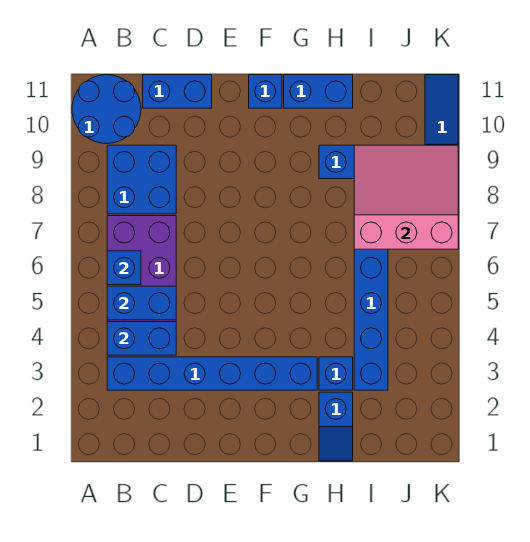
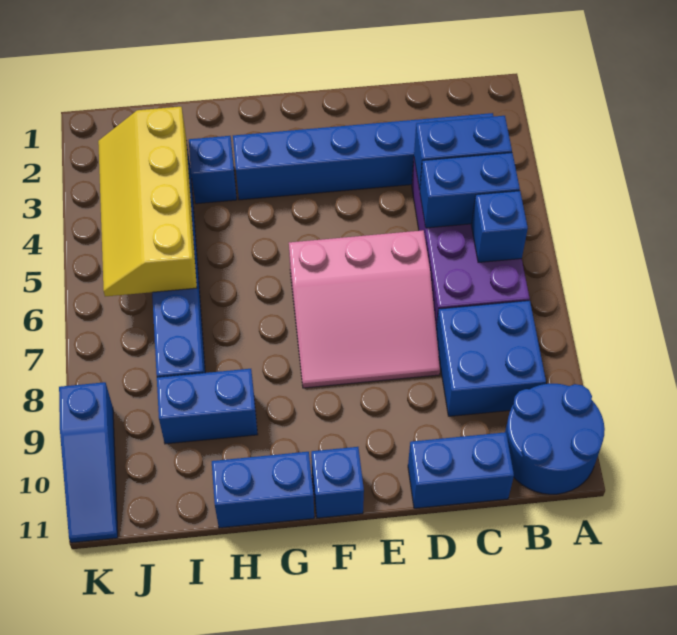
blue 1x2 slope [319,392,353,461] -> none
none -> yellow 2x4 slope [98,107,197,297]
pink 3x3 slope [354,145,458,249] -> pink 3x3 slope moved to [289,230,440,388]

